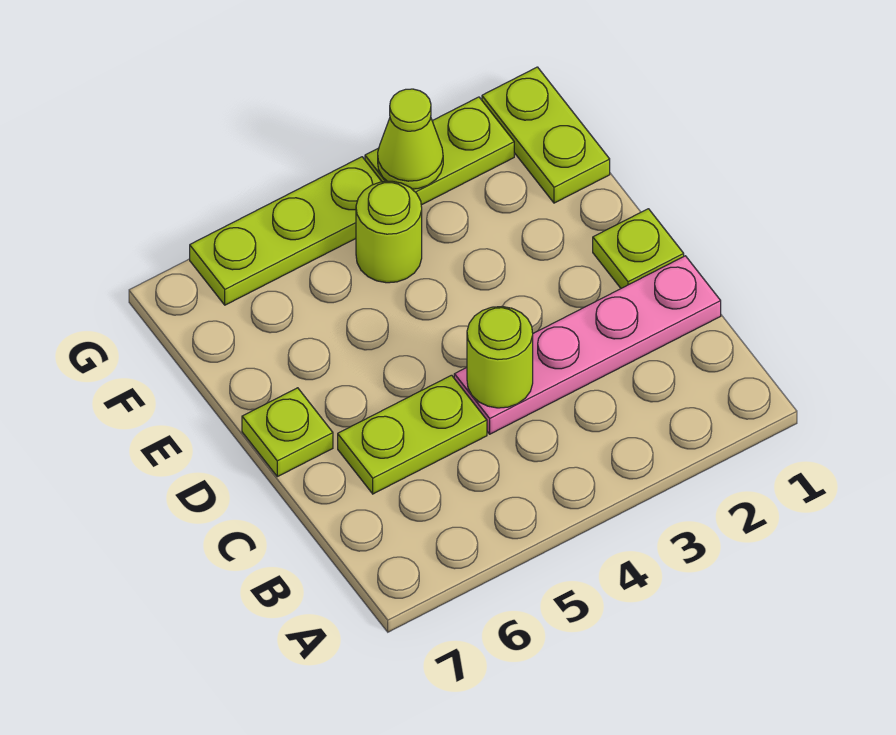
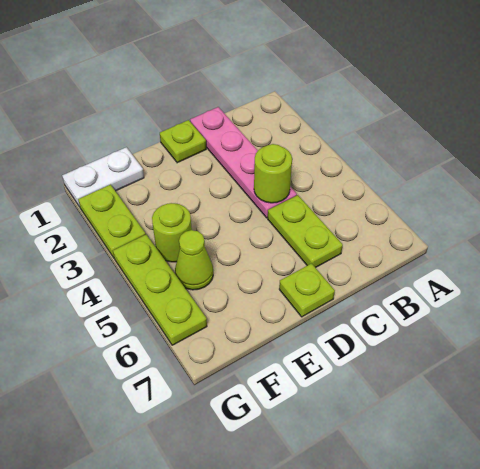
lime 1x2 plate [482,67,610,203] -> white 1x2 plate [62,147,144,207]
lime 1x1 cone [378,89,443,189] -> lime 1x1 cone moved to [175,230,213,290]

